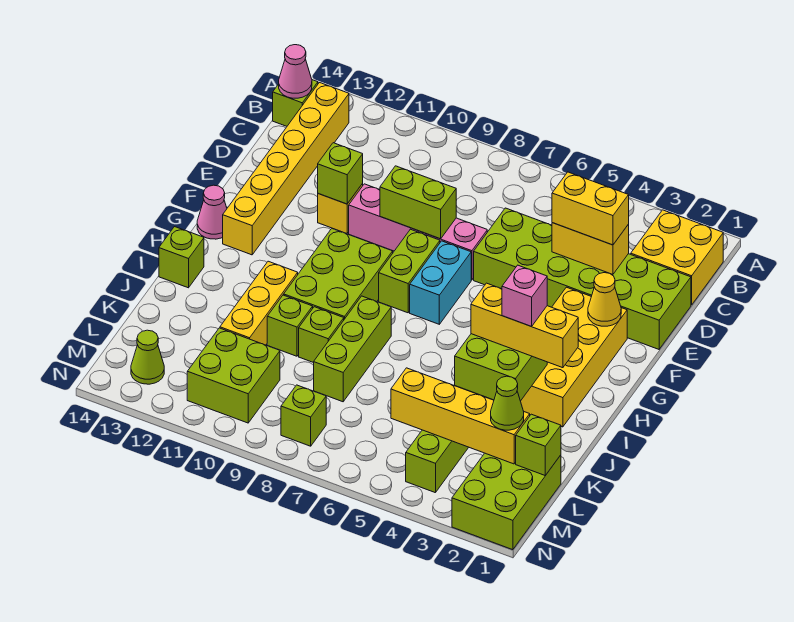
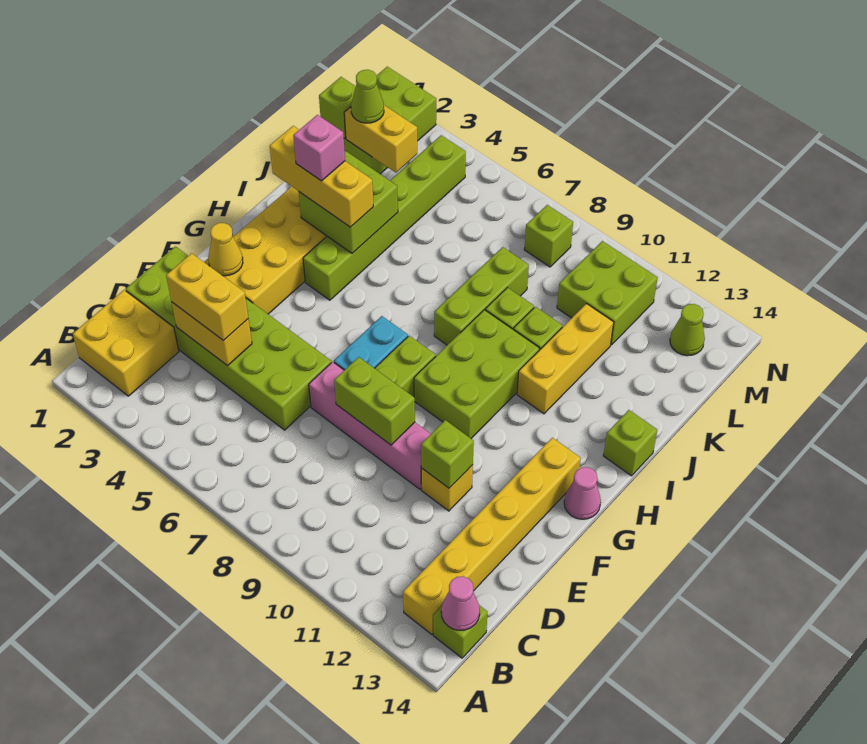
yellow 1x4 brick [391,368,530,464] -> yellow 1x2 brick [344,105,417,173]

